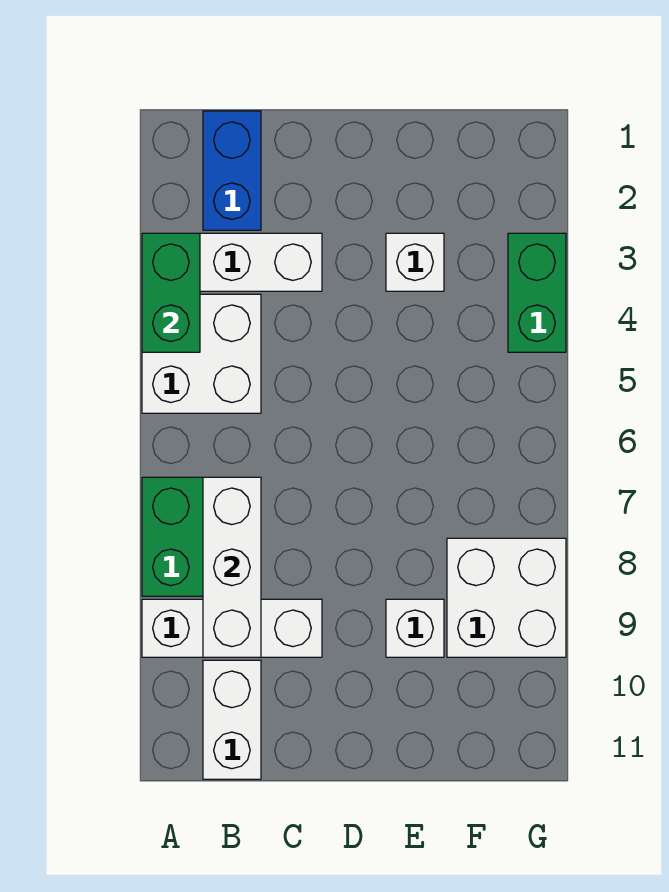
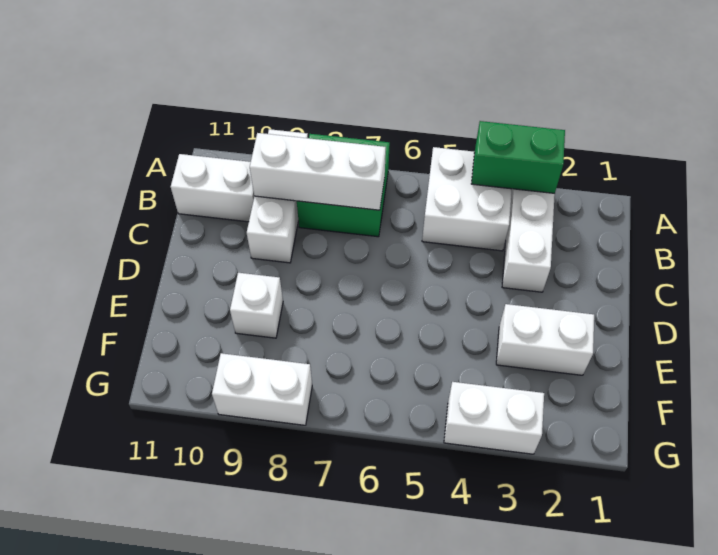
blue 1x2 brick [203,111,261,230] -> none
white 1x1 brick [386,233,444,291] -> white 1x2 brick [496,304,594,375]
white 2x2 brick [447,538,566,657] -> white 1x2 brick [212,353,312,425]
green 1x2 brick [508,233,566,352] -> white 1x2 brick [444,382,544,454]

